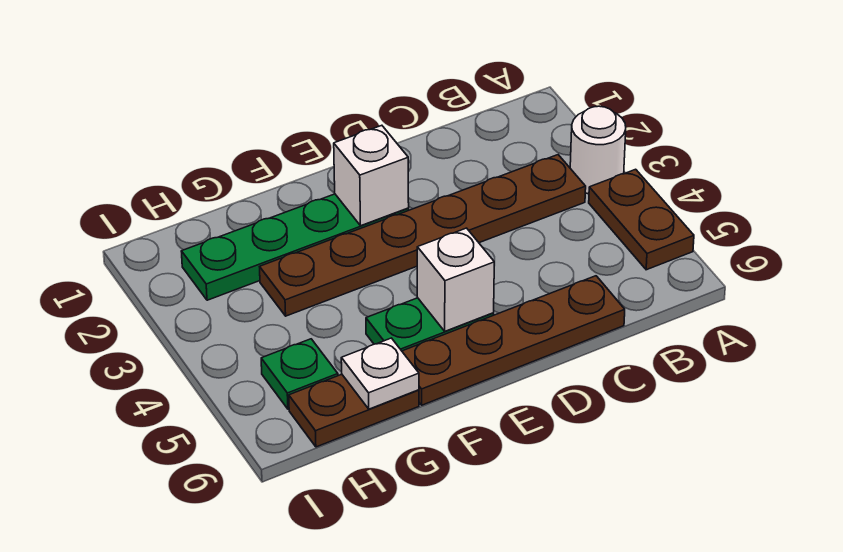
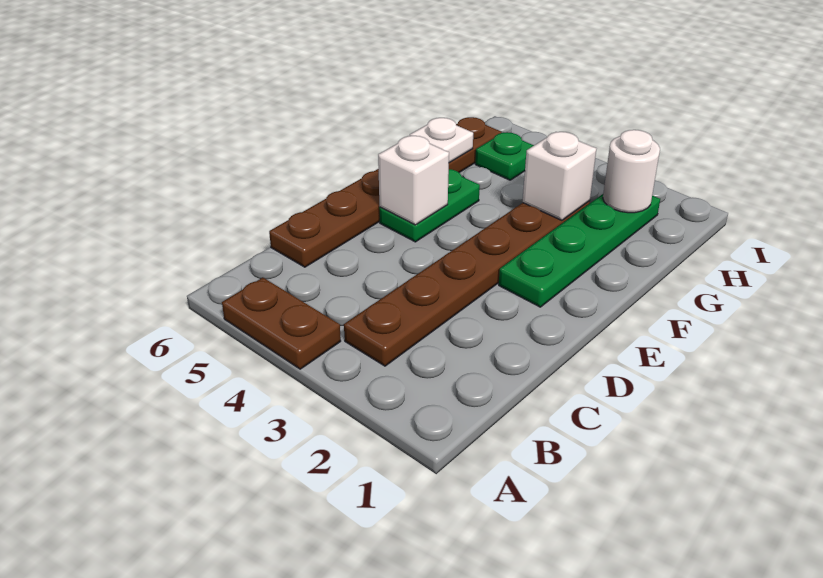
white 1x1 round brick [570,106,626,194] -> white 1x1 round brick moved to [603,130,660,213]
white 1x1 brick [334,125,409,226] -> white 1x1 brick moved to [523,132,596,220]

